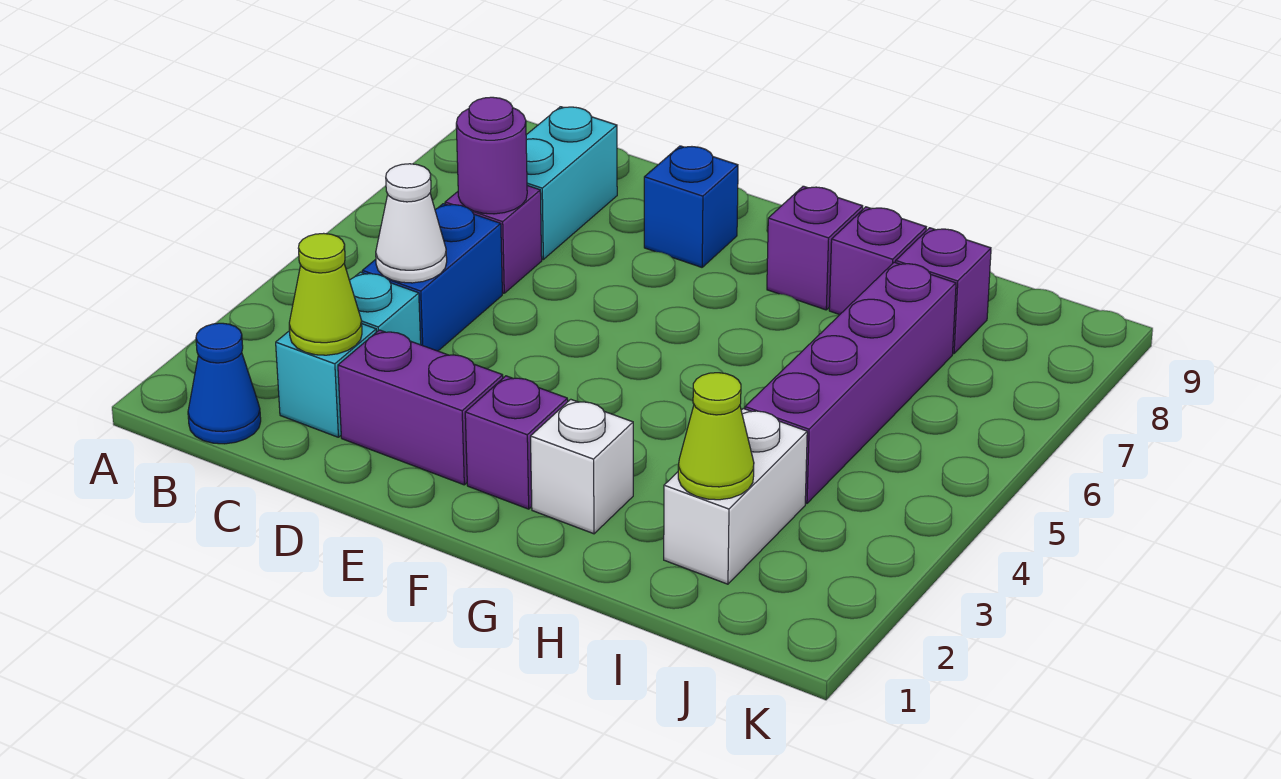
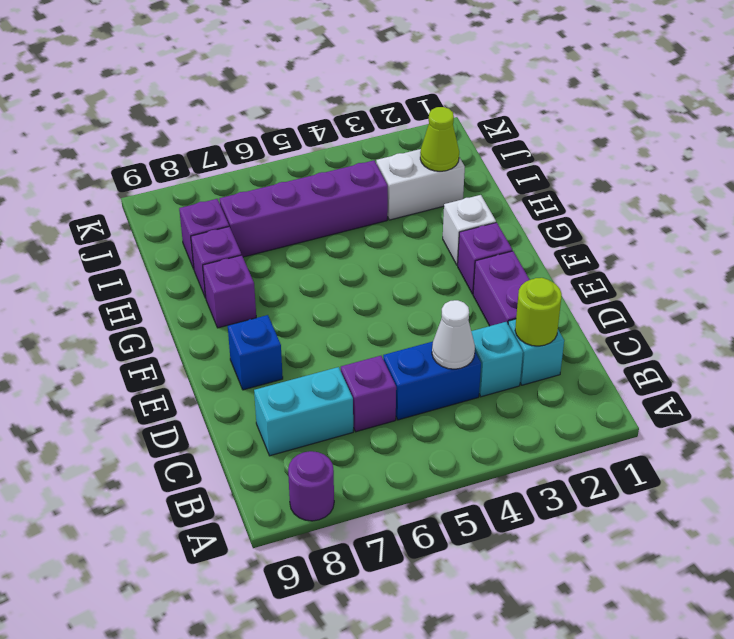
blue 1x1 cone [188,323,261,444] -> none
lime 1x1 cone [289,233,362,355] -> lime 1x1 round brick [515,278,562,346]
purple 1x1 round brick [456,97,527,214] -> purple 1x1 round brick moved to [288,451,334,521]

